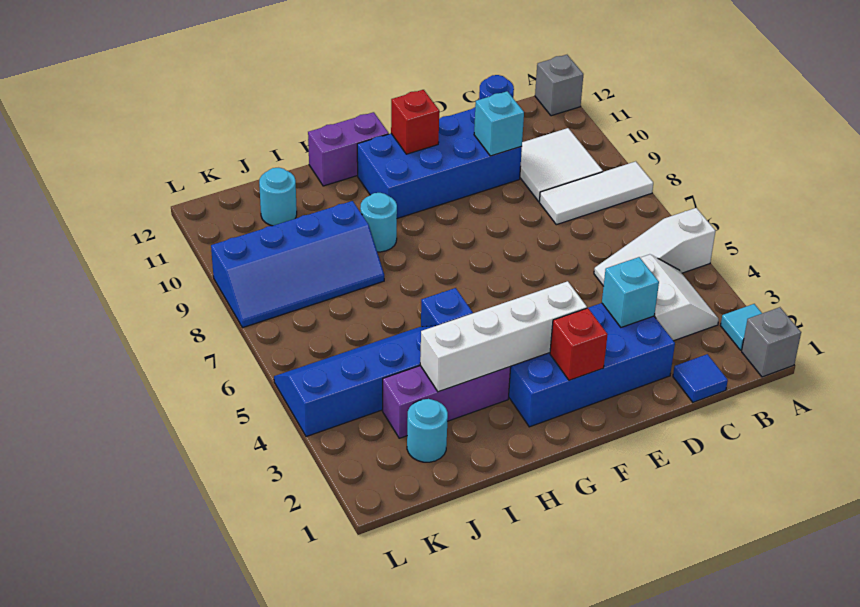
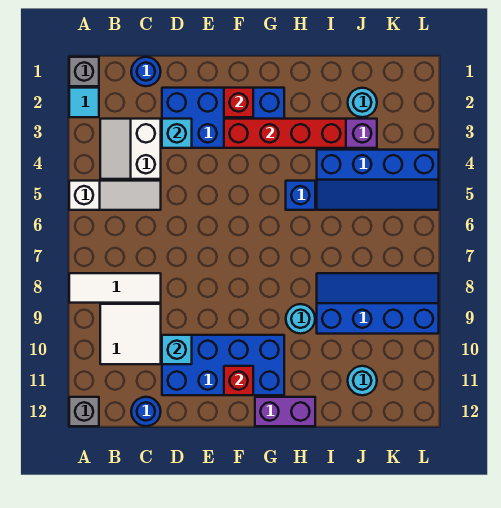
blue 1x1 tile [673,354,728,402] -> blue 1x1 round brick [131,57,161,86]
white 1x4 brick [420,281,587,392] -> red 1x4 brick [224,119,346,148]

